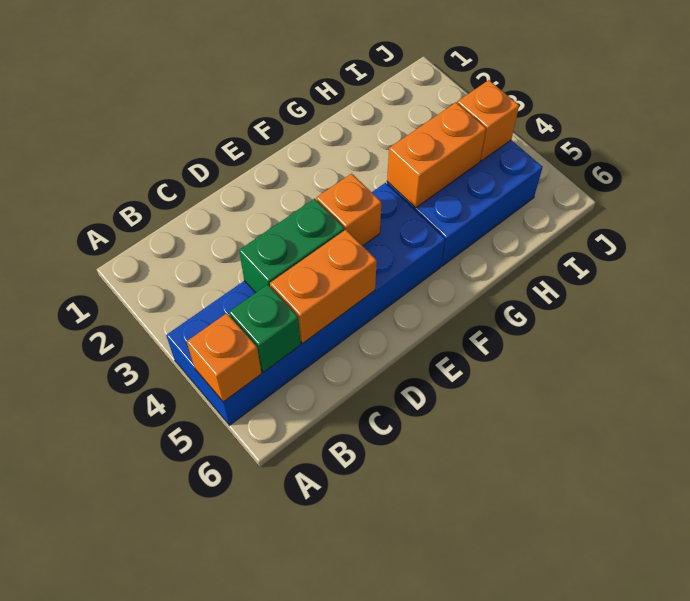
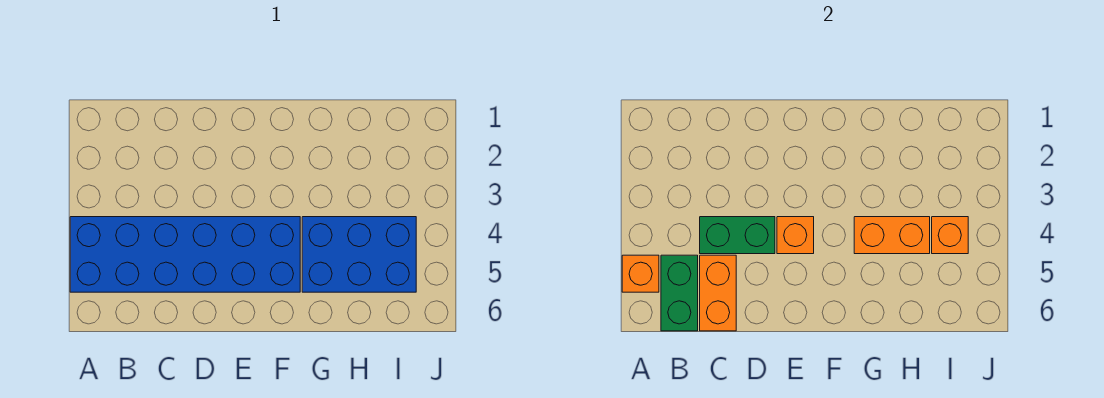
green 1x1 brick [229,284,301,372] -> green 1x2 brick [661,255,698,331]
orange 1x2 brick [270,230,377,343] -> orange 1x2 brick turned to [700,255,736,331]

